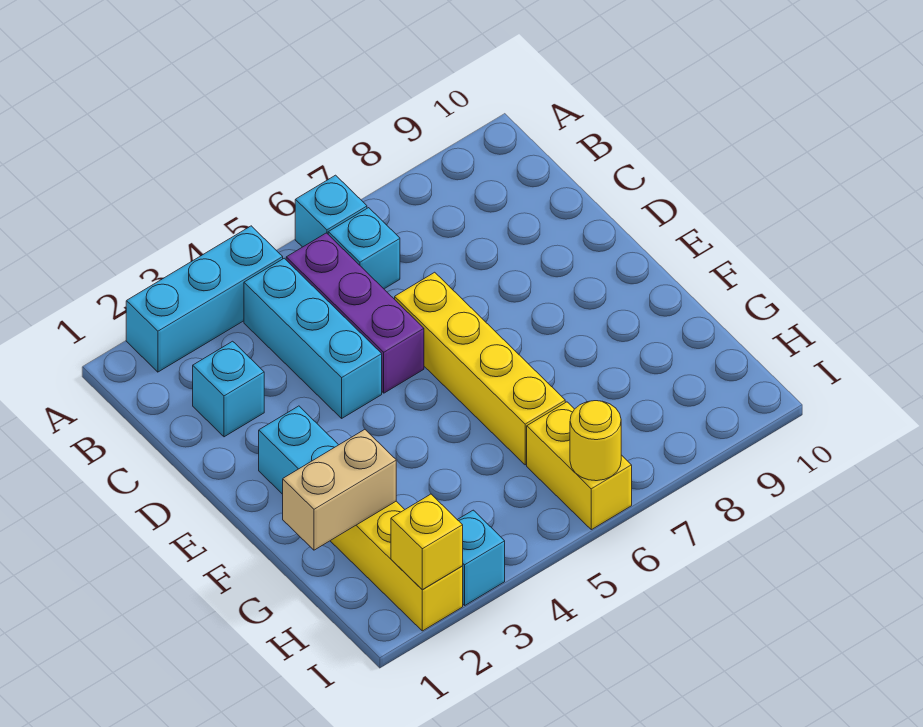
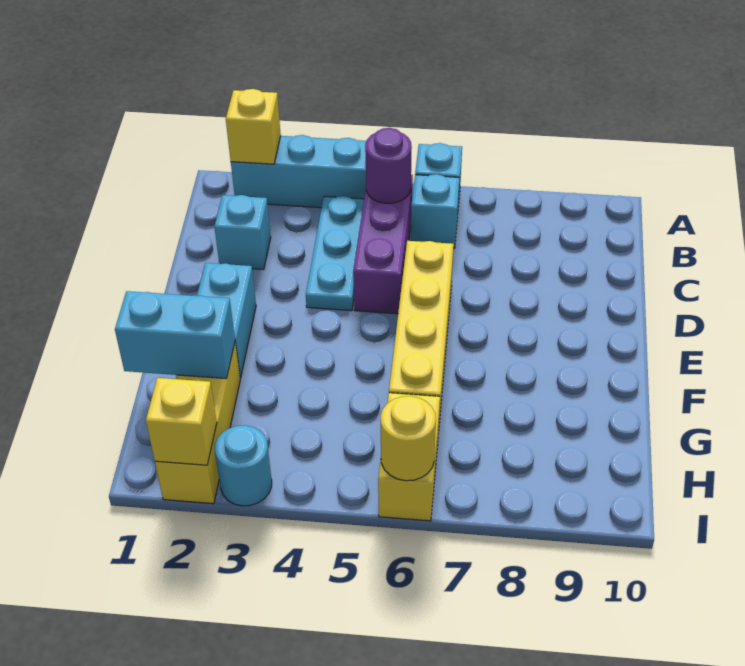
none -> yellow 1x1 brick [226,89,281,164]
cyan 1x3 brick [244,258,382,418] -> cyan 1x3 plate [306,196,364,311]
none -> purple 1x1 round brick [365,128,412,203]
tan 1x2 brick [283,430,396,550] -> cyan 1x2 brick [115,291,235,379]
cyan 1x1 brick [458,510,505,605] -> cyan 1x1 round brick [215,425,272,506]

